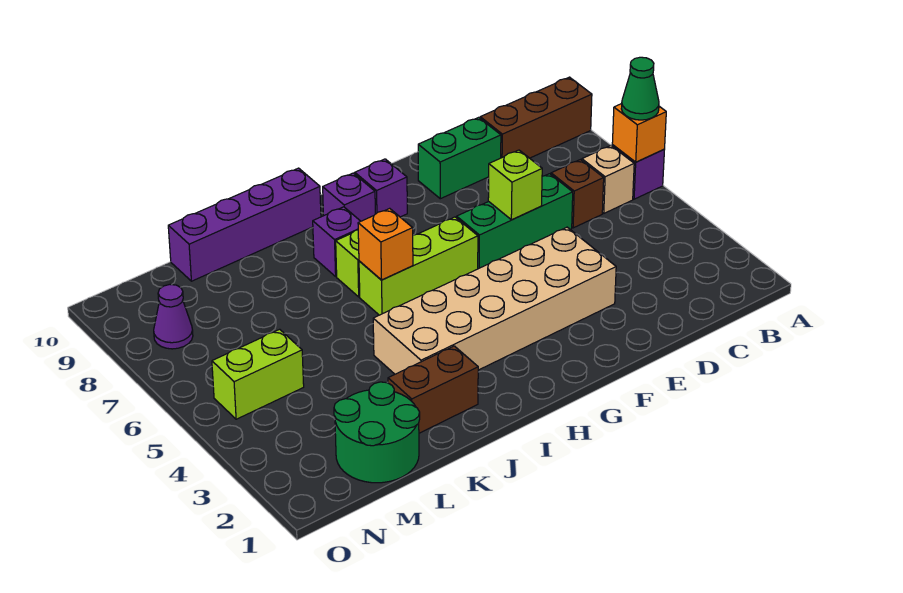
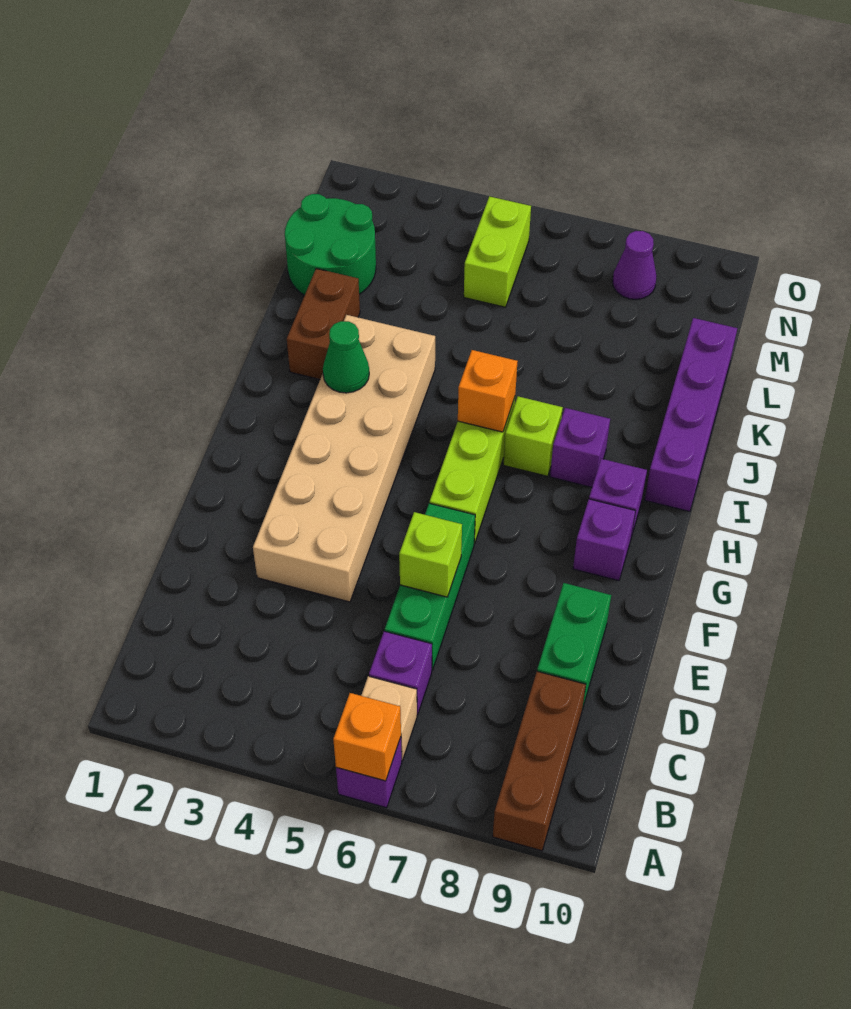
green 1x1 cone [621,57,659,120] -> green 1x1 cone moved to [323,321,369,393]
brown 1x1 brick [551,160,604,228] -> purple 1x1 brick [369,631,432,715]

